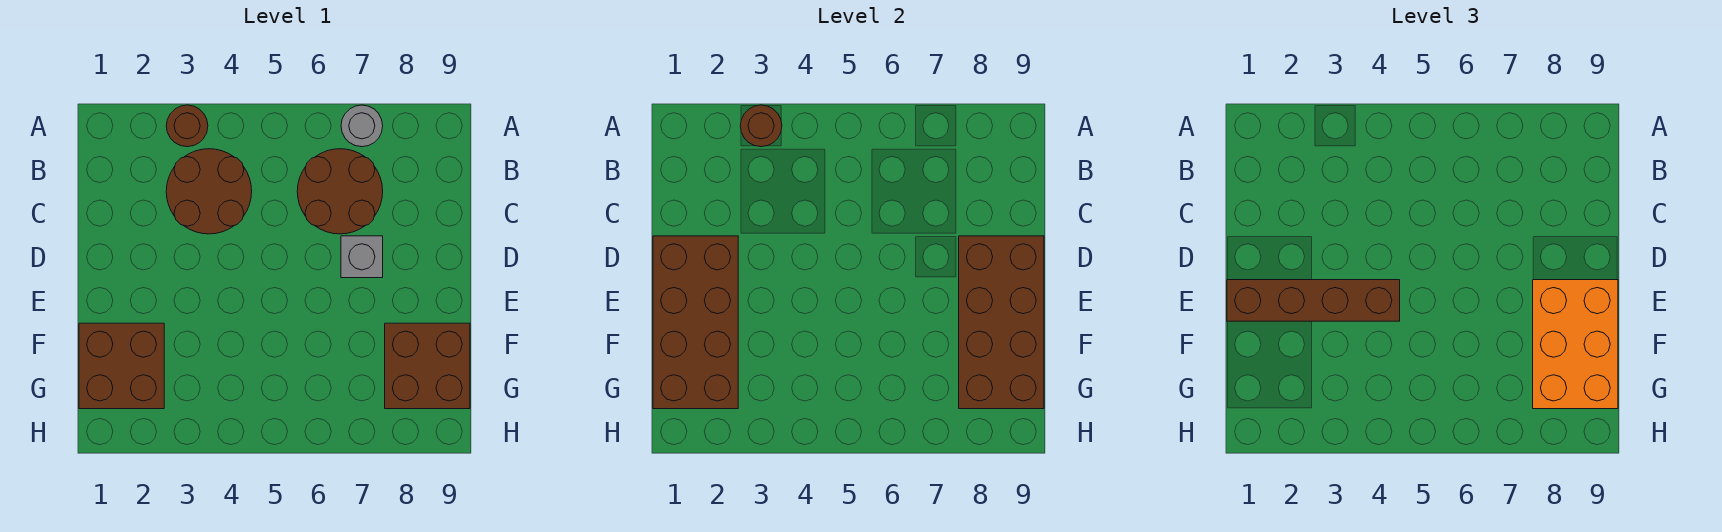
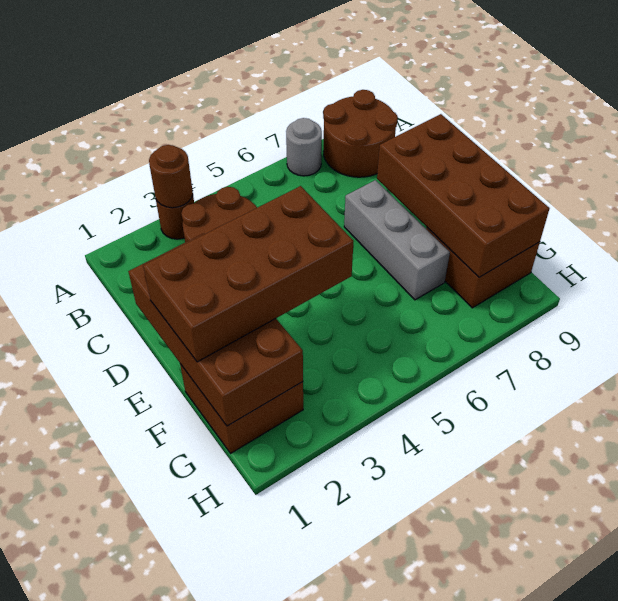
brown 2x2 round brick [297,149,383,234] -> brown 2x2 round brick moved to [323,90,398,177]
grey 1x1 brick [341,236,383,278] -> grey 1x3 brick [344,180,450,300]
brown 1x4 brick [1227,280,1400,321] -> brown 2x4 brick [143,186,354,362]
orange 2x3 brick [1533,280,1618,409] -> none

